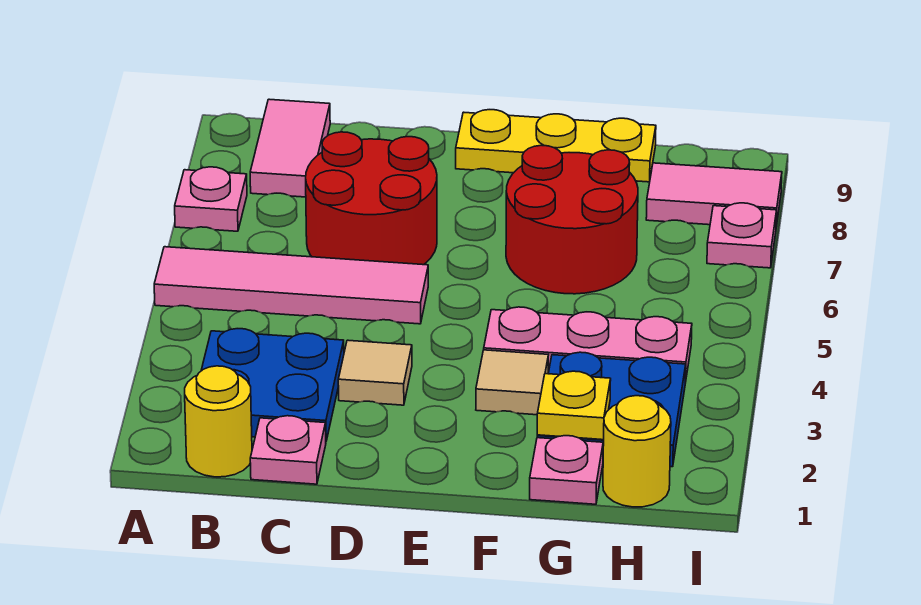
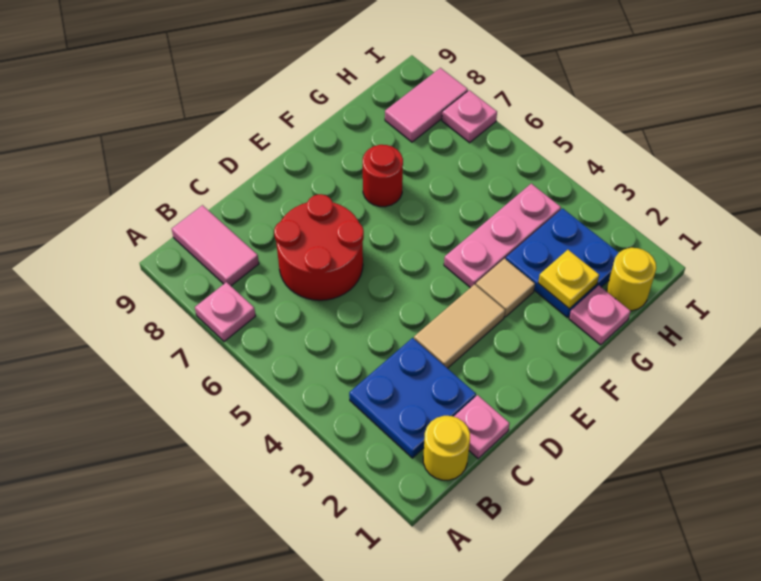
pink 1x4 tile [154,247,428,324] -> none
tan 1x1 tile [338,340,412,405] -> tan 1x2 tile [414,284,505,368]
yellow 1x3 plate [456,110,656,182] -> none
red 2x2 round brick [506,145,638,294] -> red 1x1 round brick [363,145,403,207]

